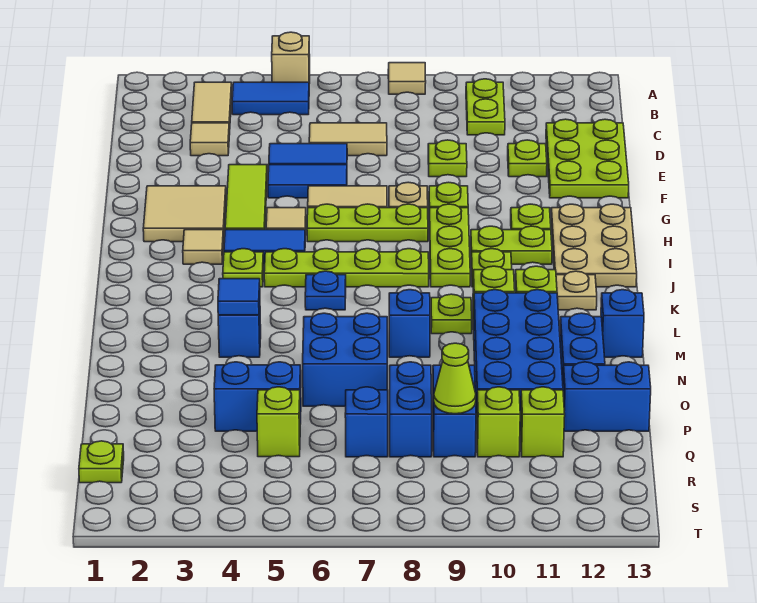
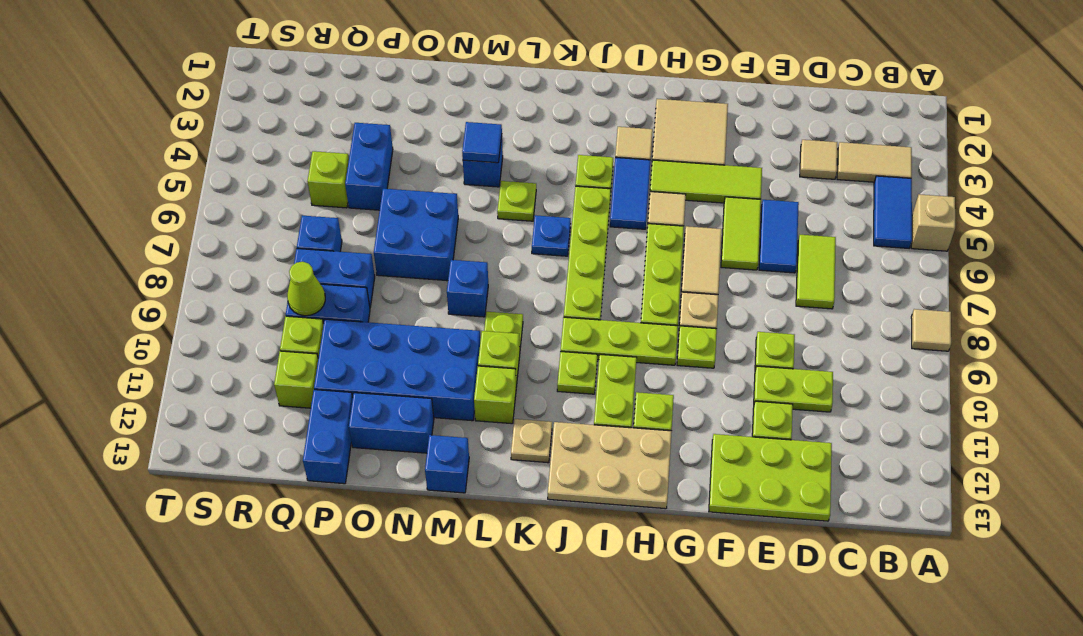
lime 1x2 plate [466,79,505,135] -> lime 1x2 plate moved to [754,366,833,412]
tan 1x2 tile [309,123,387,156] -> lime 1x2 tile [796,235,836,309]
blue 1x2 tile [268,165,347,198] -> lime 1x2 tile [721,197,761,270]
lime 1x1 plate [79,441,124,483] -> lime 1x1 plate moved to [497,181,536,221]

